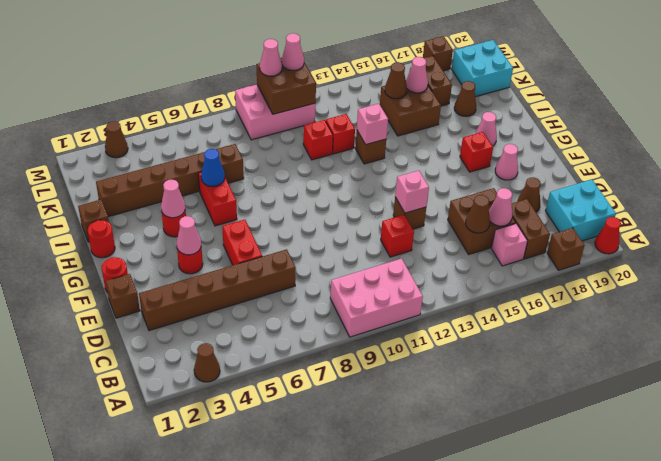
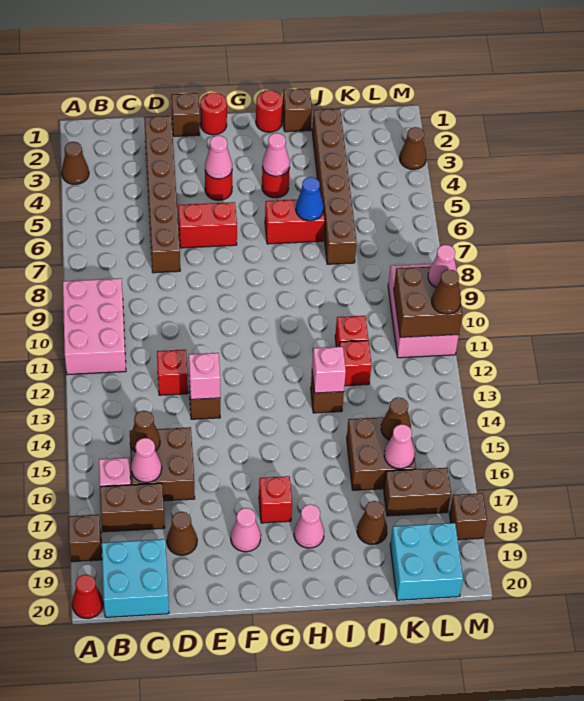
pink 1x1 cone [282,33,304,70] -> brown 1x1 cone [432,270,461,314]

